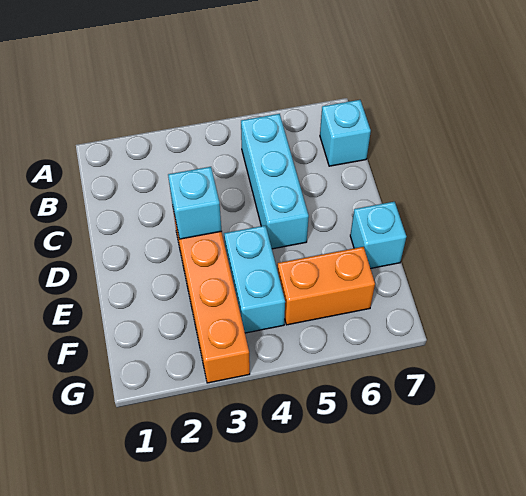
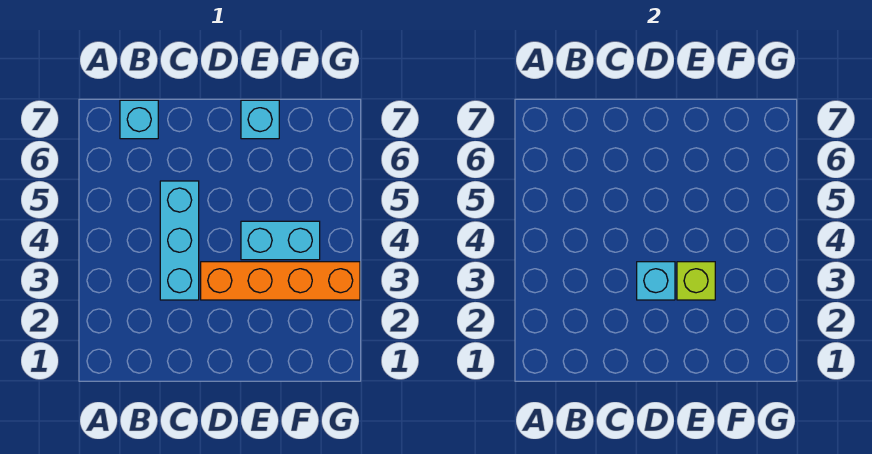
cyan 1x3 brick [241,114,309,249] -> cyan 1x3 brick turned to [160,181,199,300]
none -> lime 1x1 brick [677,262,715,300]
orange 1x2 brick [277,247,375,325] -> none

